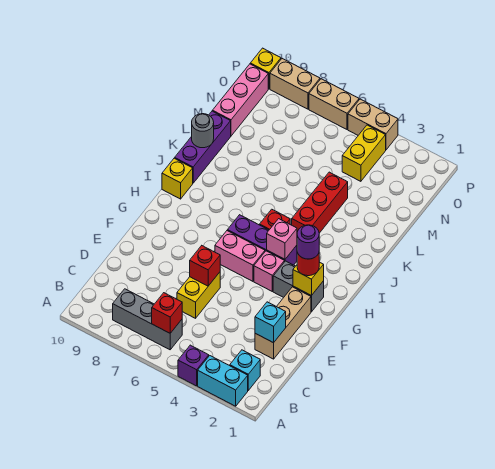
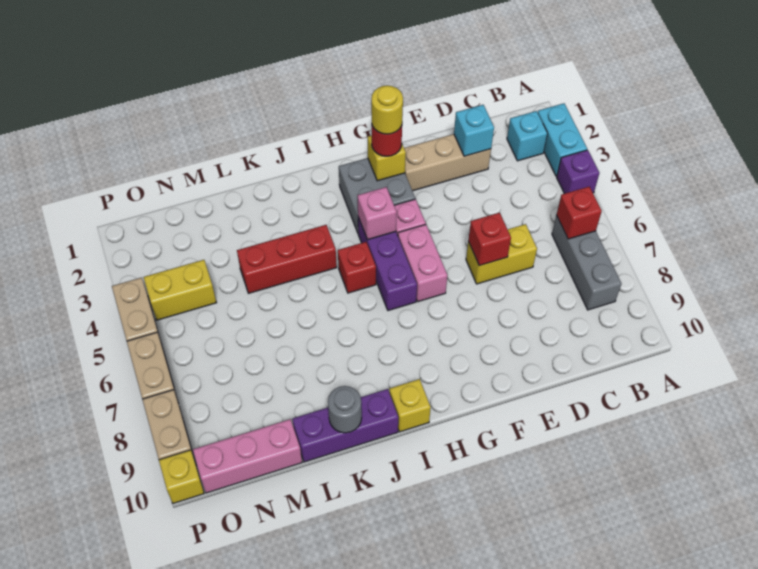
grey 1x2 brick [273,261,324,312] -> grey 2x2 brick [339,158,415,233]
purple 1x1 round brick [297,225,319,259] -> yellow 1x1 round brick [371,85,403,134]

